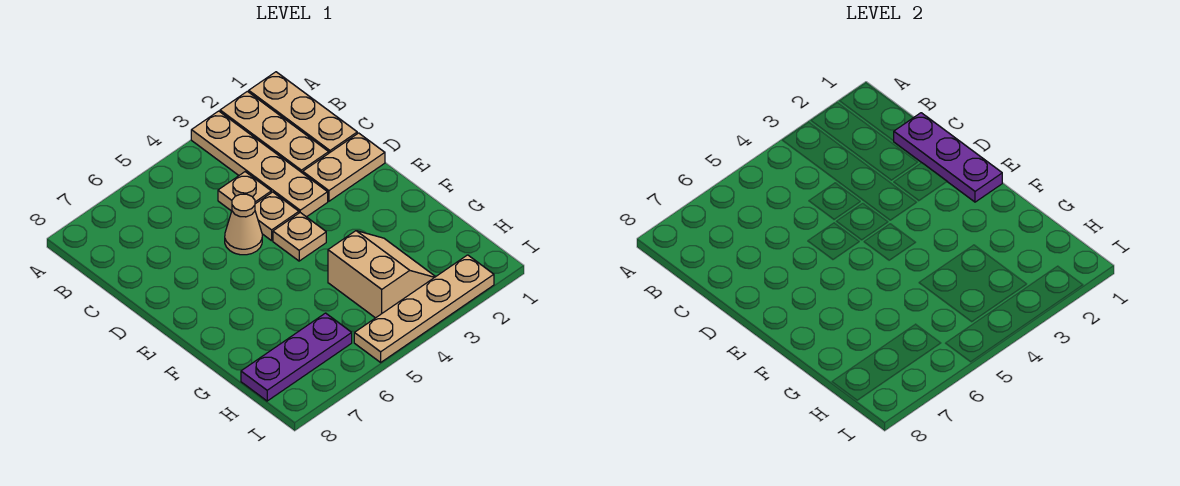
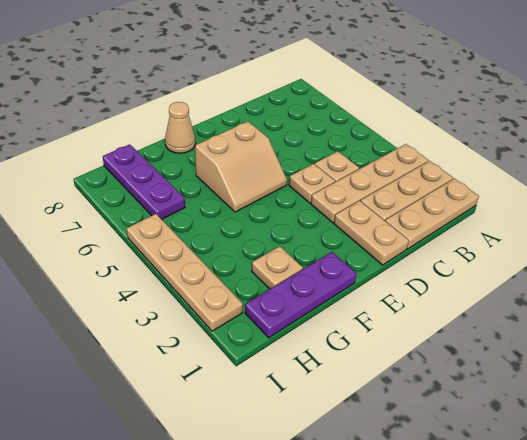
purple 1x3 plate [894,113,1002,202] -> purple 1x3 plate moved to [245,252,357,338]
tan 1x1 cone [225,194,262,255] -> tan 1x1 cone moved to [165,102,196,153]
tan 1x1 plate [273,213,326,261] -> tan 1x1 plate moved to [252,246,303,289]
tan 2x2 slope [328,231,435,318] -> tan 2x2 slope moved to [195,121,287,212]

